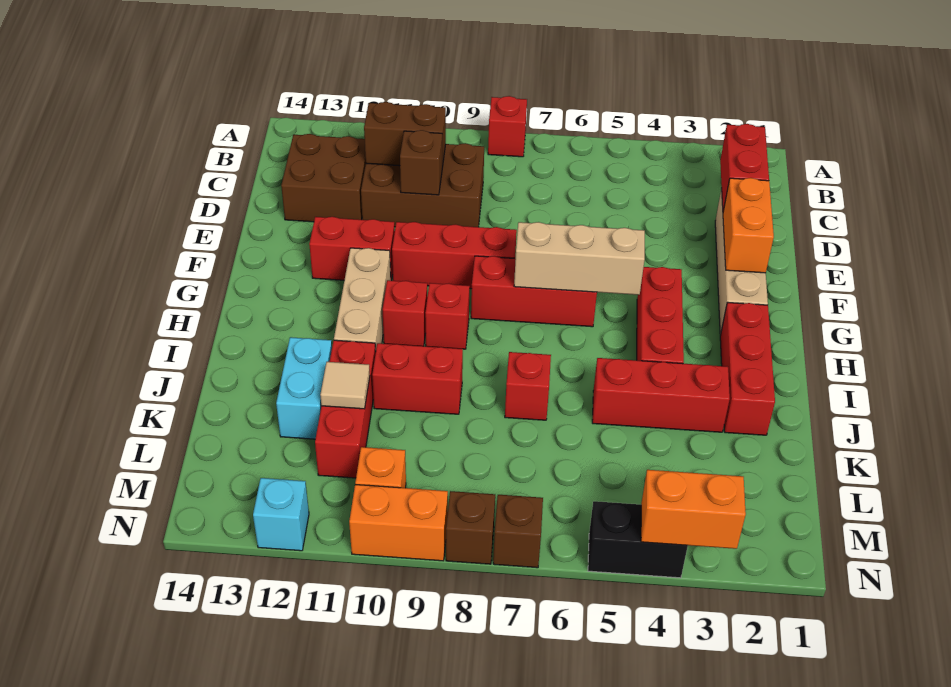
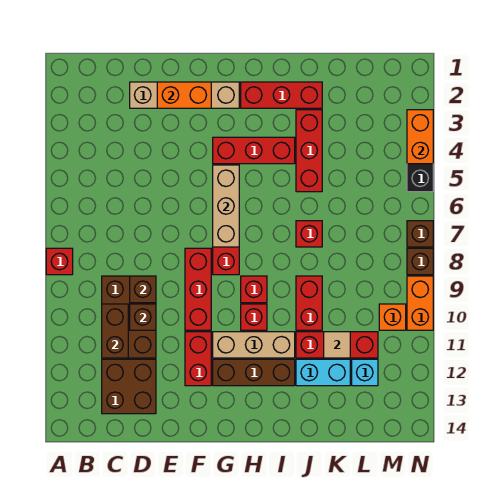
red 1x2 brick [720,124,769,211] -> none
none -> brown 1x1 brick [130,276,156,303]
none -> brown 1x3 brick [213,359,295,386]
cyan 1x1 brick [253,478,309,551] -> cyan 1x1 brick moved to [352,359,378,386]

